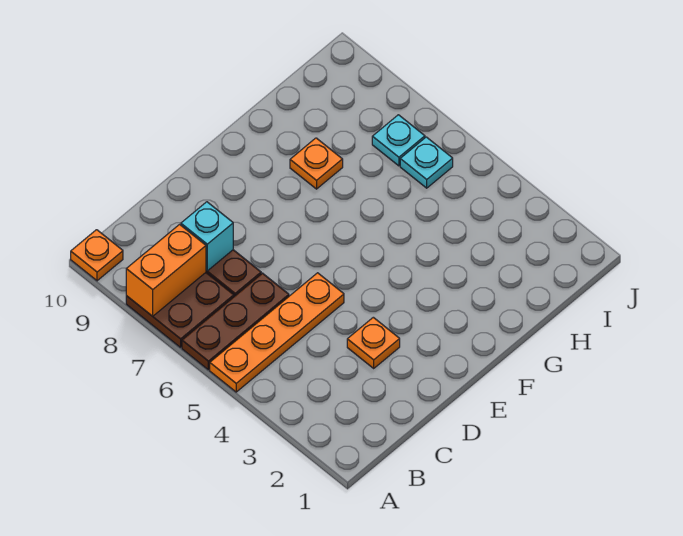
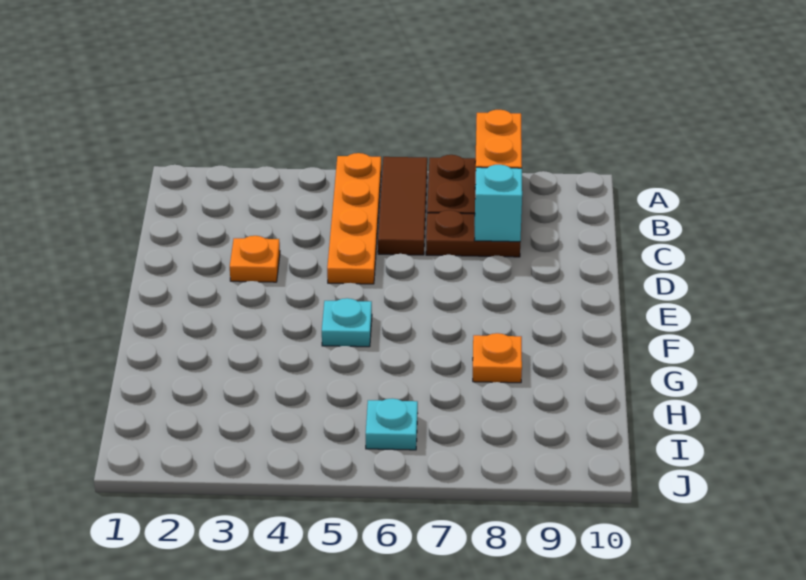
brown 1x3 plate [182,273,289,370] -> brown 1x3 tile [378,157,427,255]
orange 1x1 plate [71,230,123,281] -> none
cyan 1x1 plate [372,115,425,166] -> cyan 1x1 plate moved to [322,298,372,347]

